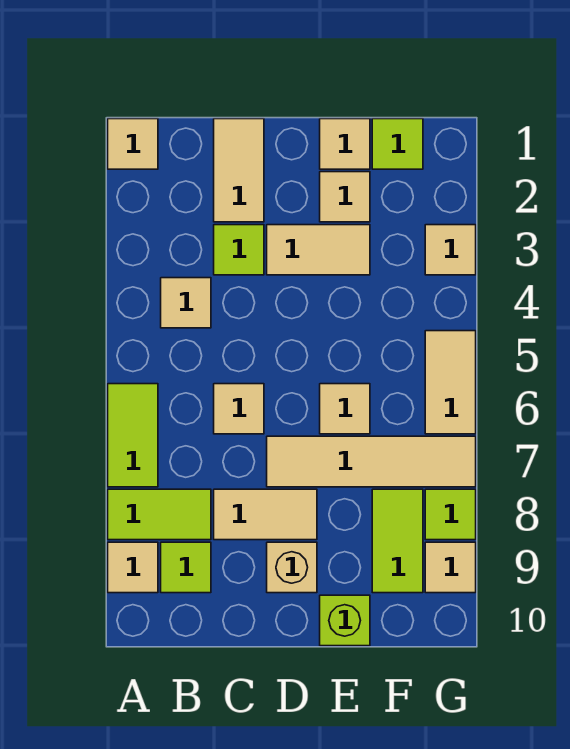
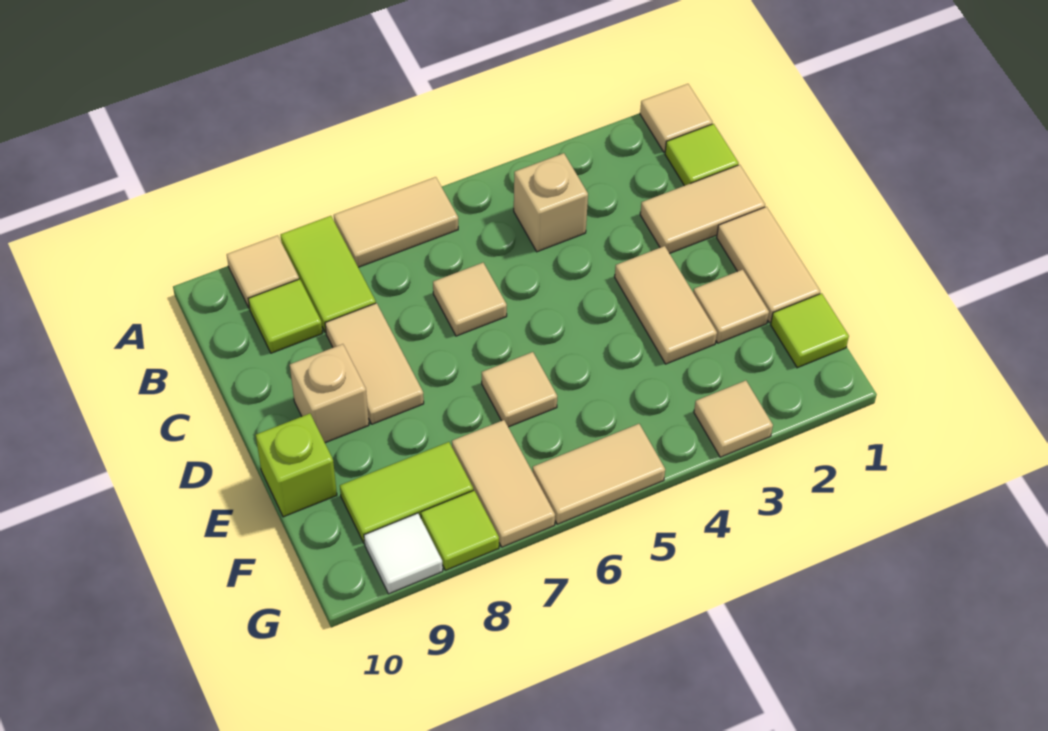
lime 1x2 tile [108,384,158,487] -> tan 1x2 tile [334,177,458,267]
tan 1x1 tile [161,278,211,328] -> tan 1x1 brick [514,153,588,252]
lime 1x1 tile [214,225,264,275] -> lime 1x1 tile moved to [665,124,739,186]
tan 1x4 tile [267,436,476,487] -> tan 1x2 tile [452,420,555,547]
tan 1x1 tile [320,119,370,169] -> tan 1x2 tile [717,207,820,323]
tan 1x1 tile [425,542,476,593] -> white 1x1 tile [364,513,443,594]

